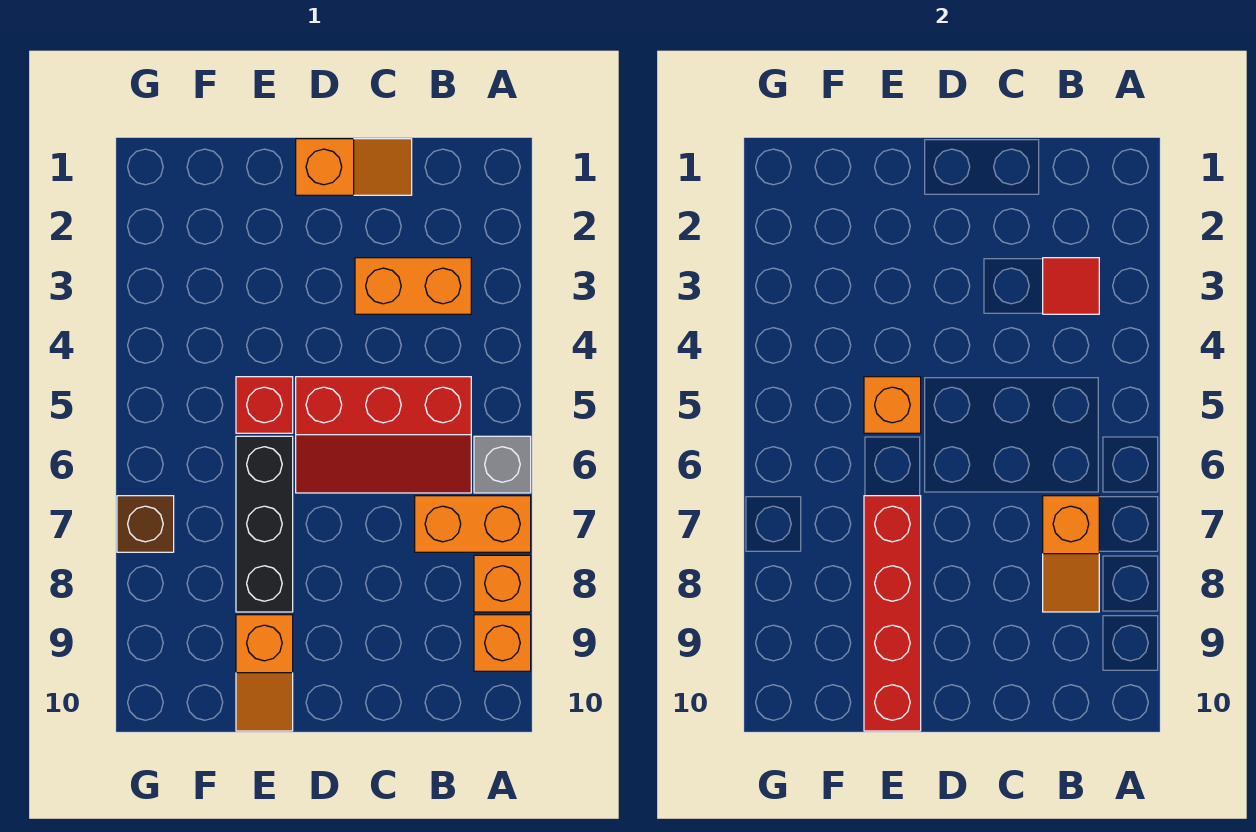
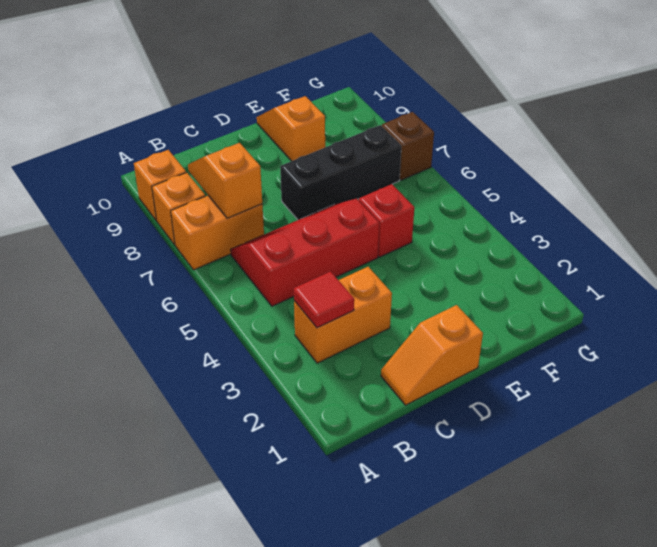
grey 1x1 brick [474,436,531,493] -> none
orange 1x1 brick [864,377,921,433] -> none
black 1x3 brick [236,436,293,612] -> black 1x3 brick turned to [280,125,401,220]
red 1x4 brick [864,496,921,731] -> none

